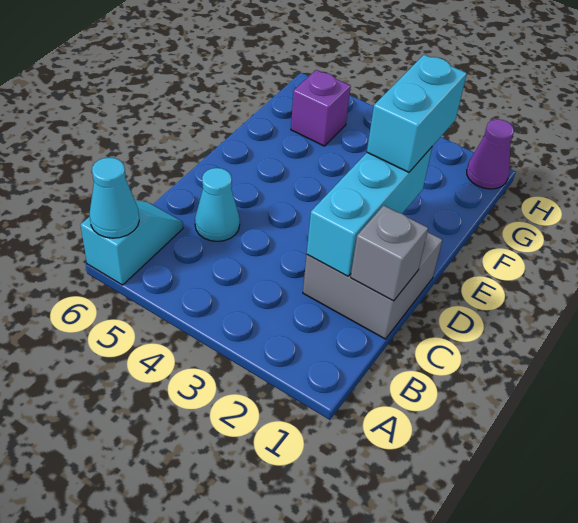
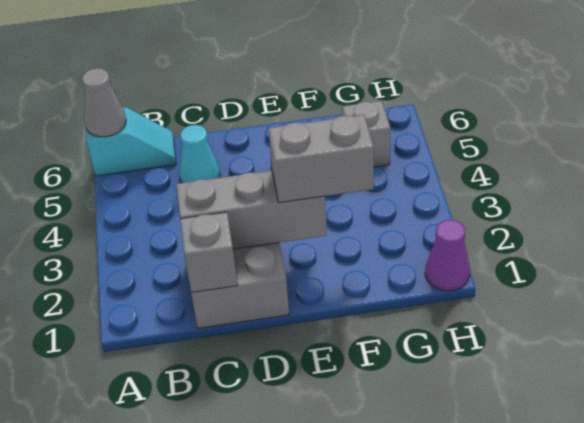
cyan 1x1 cone [90,158,139,238] -> grey 1x1 cone [82,68,126,137]
cyan 1x3 brick [307,147,432,276] -> grey 1x3 brick [176,170,326,249]
cyan 1x2 brick [367,55,467,172] -> grey 1x2 brick [268,115,374,203]
purple 1x1 brick [291,70,351,146] -> grey 1x1 brick [342,101,391,167]

